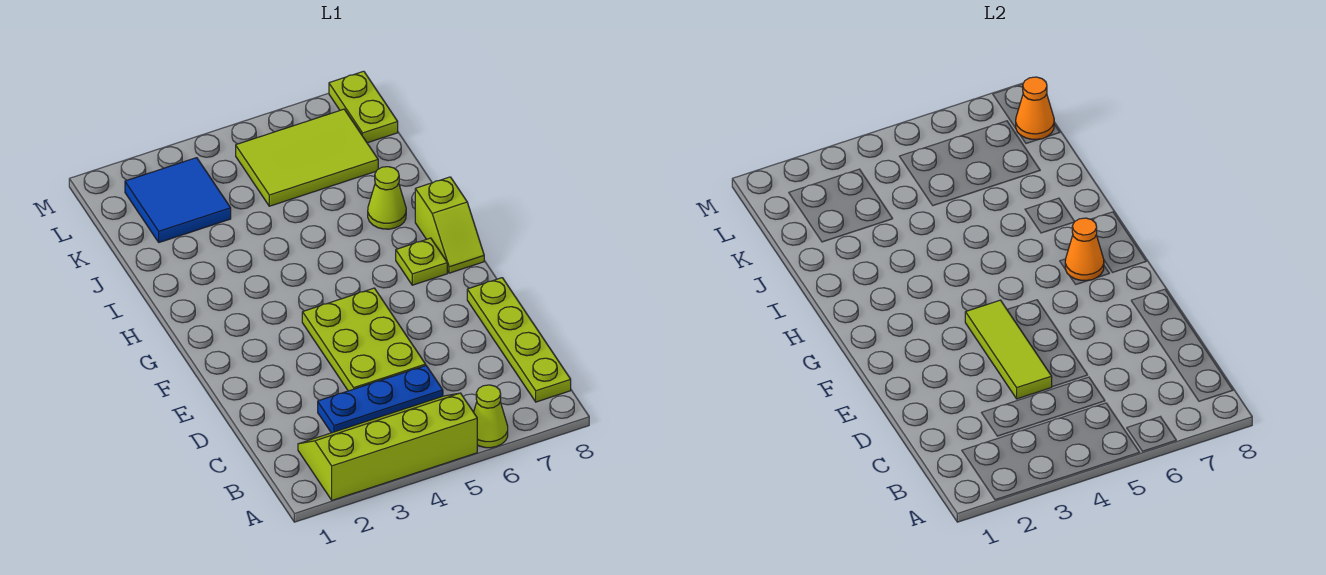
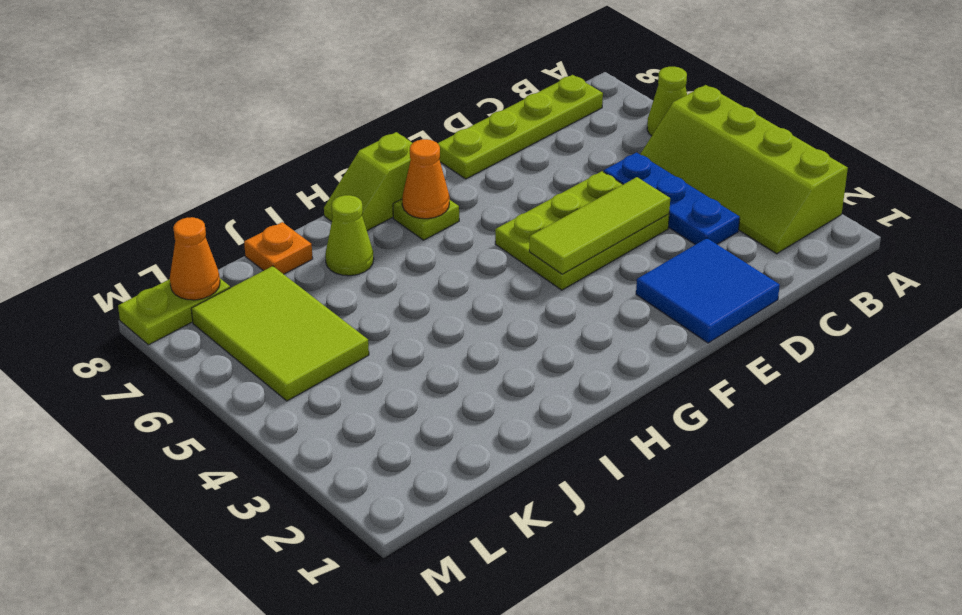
lime 1x2 slope [415,177,484,273] -> lime 1x2 slope turned to [324,132,412,231]
none -> orange 1x1 plate [244,222,313,274]
blue 2x2 tile [125,158,231,242] -> blue 2x2 tile moved to [636,238,780,343]

